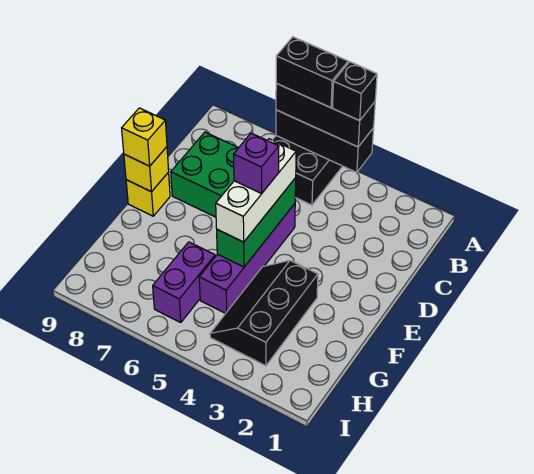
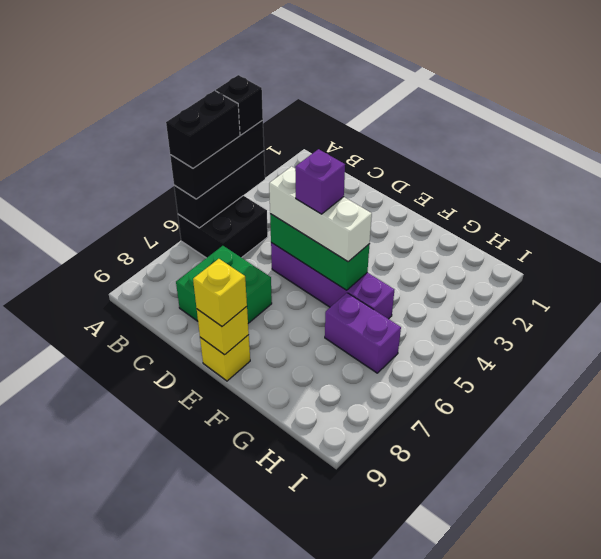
black 2x3 slope [210,260,318,366] -> none

